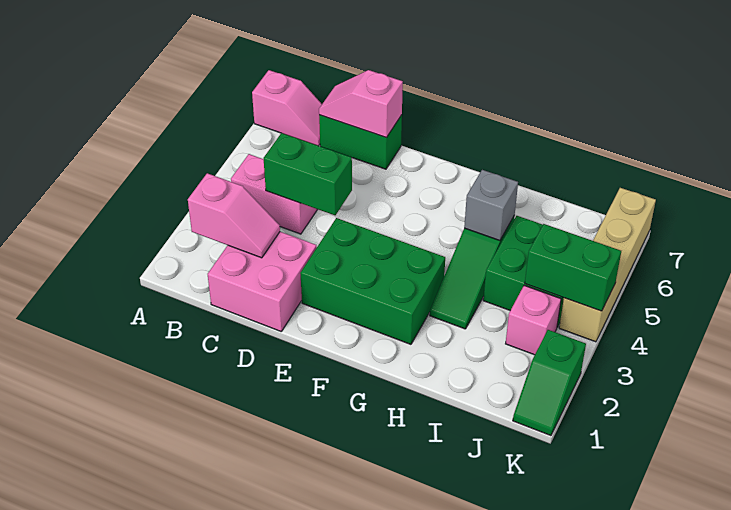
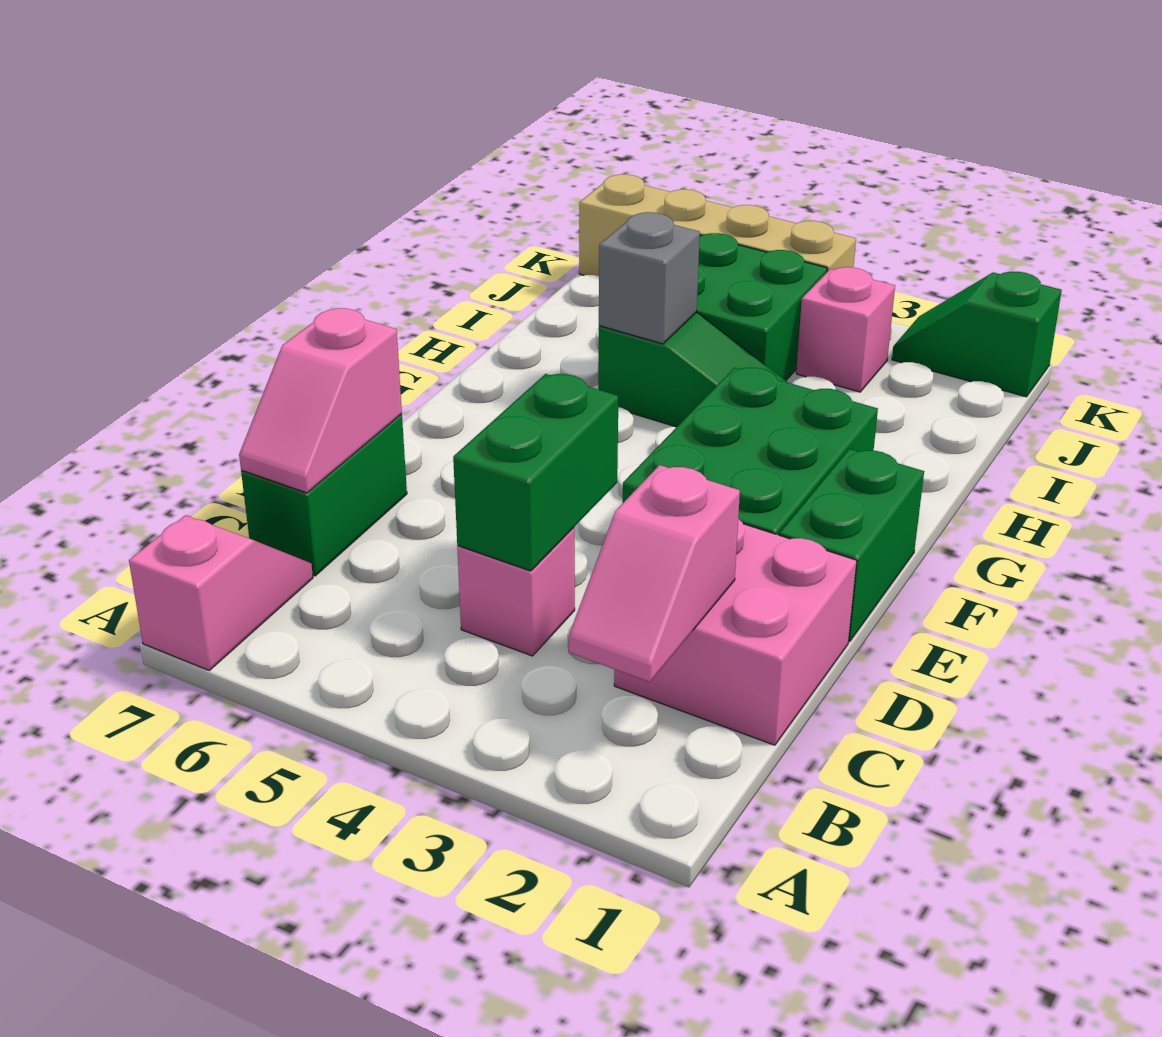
pink 1x2 slope [188,173,280,258] -> pink 1x2 slope turned to [569,465,740,682]
pink 1x2 brick [231,154,318,234] -> pink 1x1 brick [457,528,575,656]
green 1x2 brick [525,224,621,311] -> green 1x2 brick moved to [780,449,924,642]
green 1x2 slope [513,330,586,436] -> green 1x2 slope turned to [892,272,1062,397]

